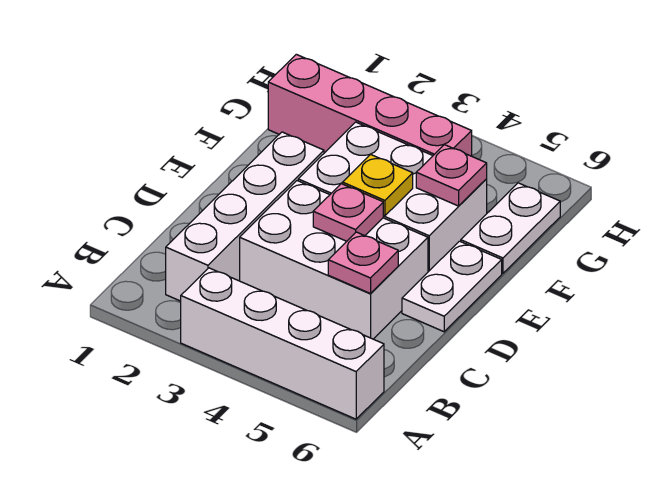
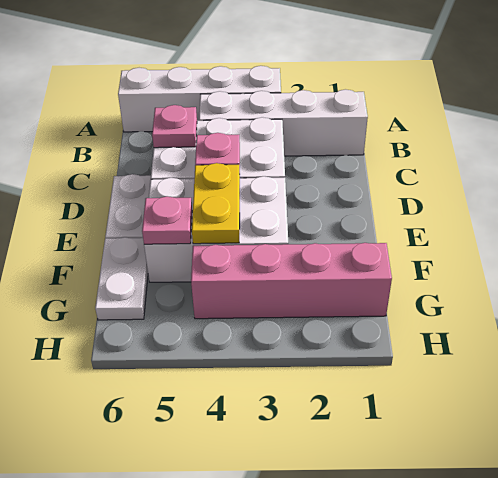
white 1x4 brick [166,132,324,301] -> white 1x4 brick turned to [199,89,368,156]
yellow 1x1 plate [343,154,413,216] -> yellow 1x2 plate [192,163,240,244]

